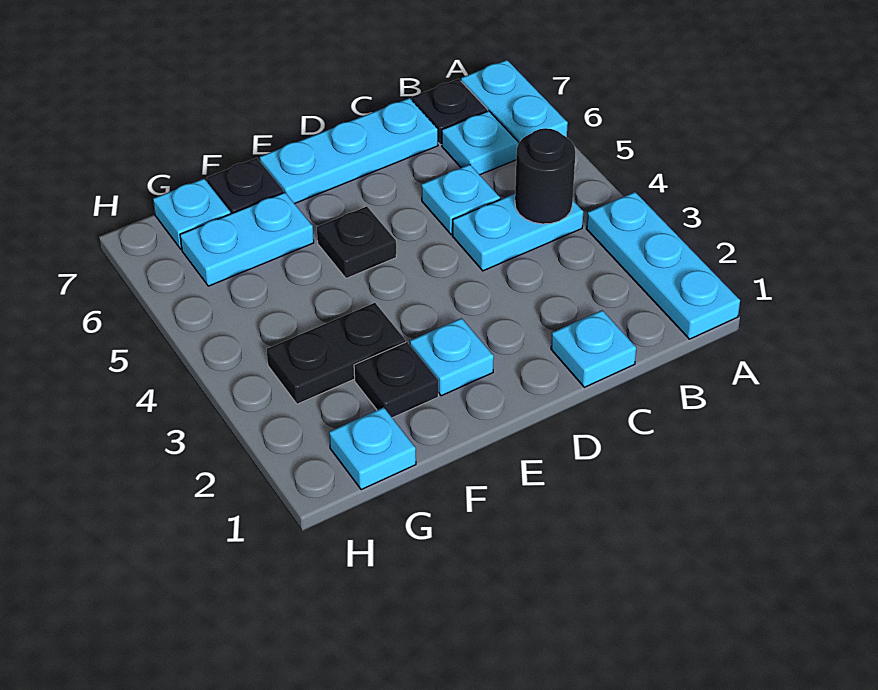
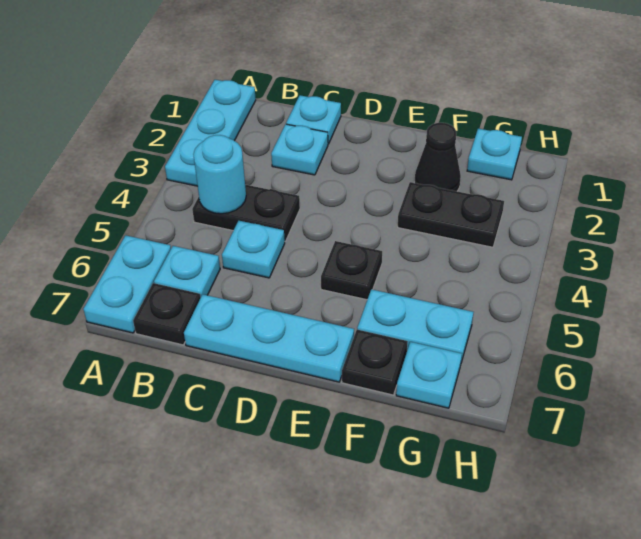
cyan 1x2 plate [452,194,583,271] -> black 1x2 plate [192,185,300,241]
black 1x1 round brick [515,128,575,224] -> cyan 1x1 round brick [193,135,246,214]
cyan 1x1 plate [410,318,494,396] -> cyan 1x1 plate moved to [271,124,328,175]
black 1x1 plate [354,342,438,418] -> black 1x1 cone [414,123,461,191]

